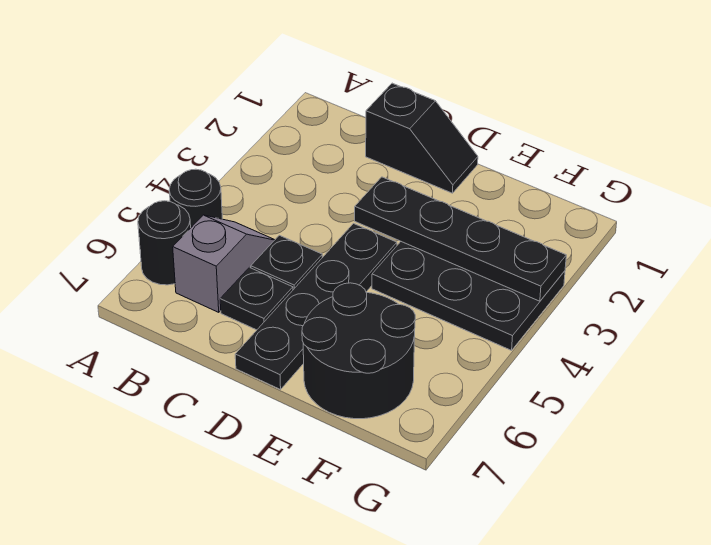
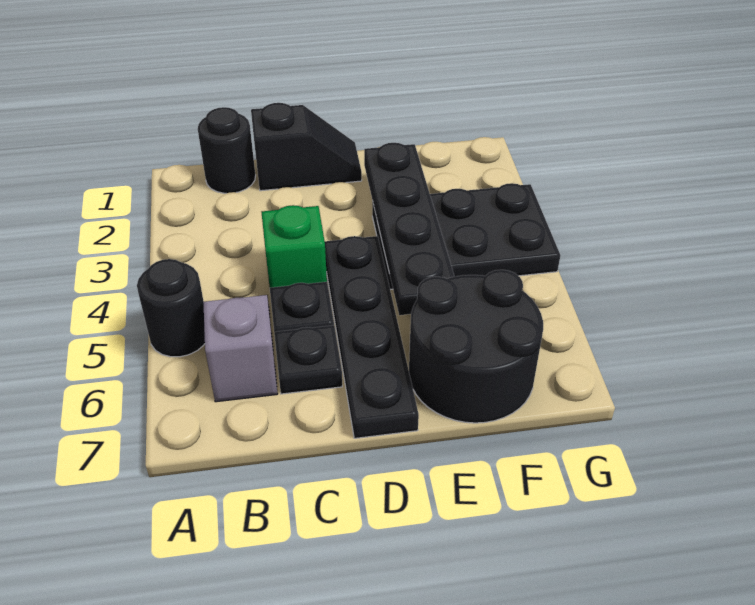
black 1x1 round brick [138,201,191,285] -> black 1x1 round brick moved to [198,107,256,193]
none -> green 1x1 brick [262,205,327,288]
black 1x4 plate [355,177,566,301] -> black 1x4 plate turned to [364,143,455,315]

